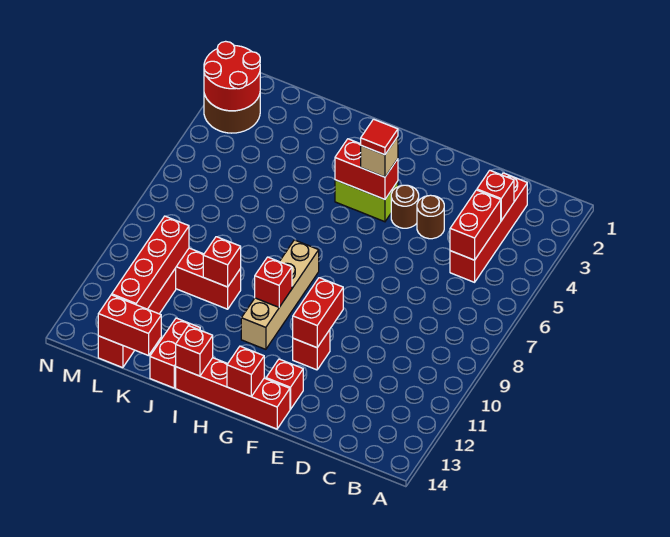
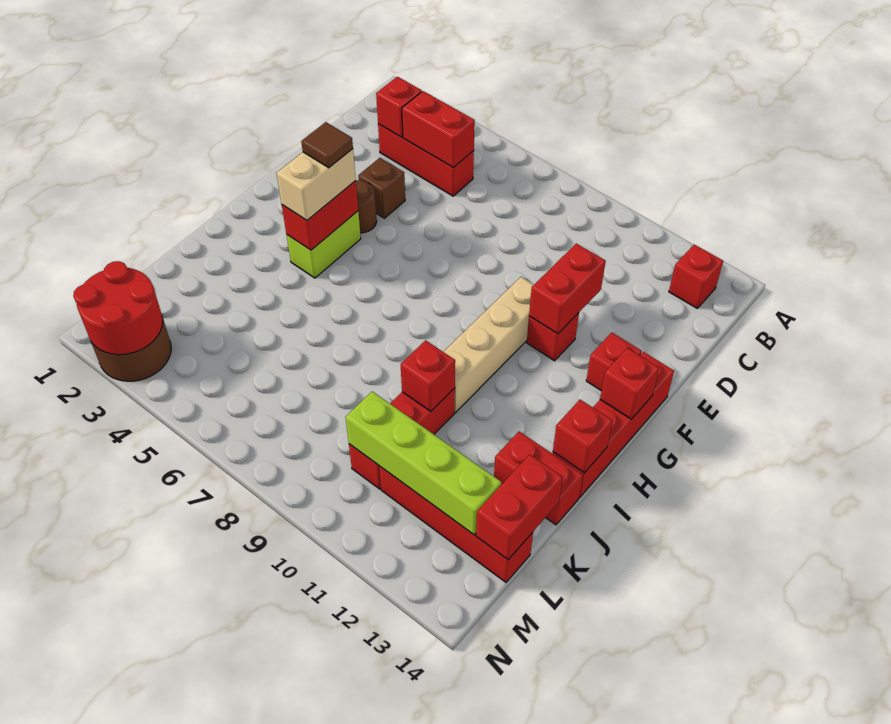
red 1x4 brick [450,173,527,282] -> red 1x3 brick [378,124,474,196]
brown 1x1 round brick [417,195,444,239] -> brown 1x1 brick [358,158,405,218]
red 1x2 brick [293,278,343,348] -> red 1x2 brick turned to [529,243,606,334]
tan 1x1 brick [361,137,398,177] -> tan 1x2 brick [277,149,356,220]
red 1x1 tile [361,119,398,155] -> brown 1x1 tile [301,122,353,168]
tan 1x4 brick [241,240,319,349] -> tan 1x4 brick turned to [444,277,534,412]
red 1x1 brick [255,257,292,307] -> red 1x1 brick moved to [669,245,723,308]
red 1x4 brick [112,216,189,309] -> lime 1x4 brick [345,392,501,535]

